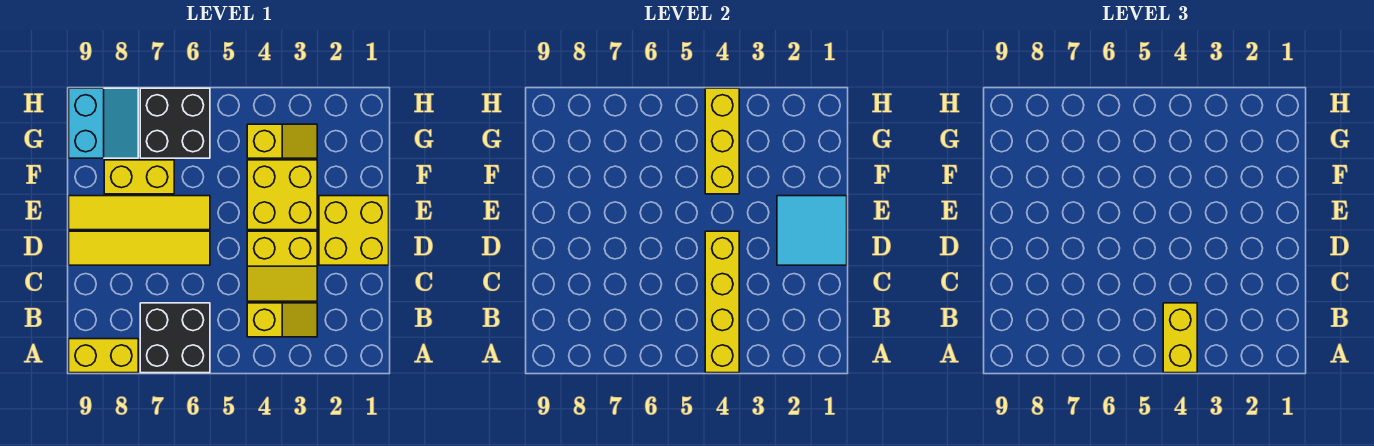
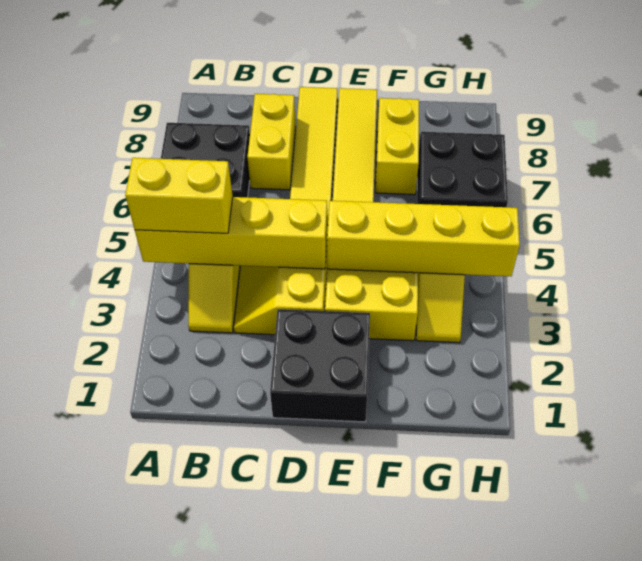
yellow 1x2 brick [69,339,138,373] -> yellow 1x2 brick moved to [247,94,296,190]
yellow 2x2 brick [319,196,389,265] -> black 2x2 brick [270,309,370,422]
cyan 2x2 tile [777,196,847,265] -> none
yellow 1x3 brick [705,88,739,194] -> yellow 1x4 brick [327,201,520,276]
cyan 2x2 slope [69,88,138,158] -> none

